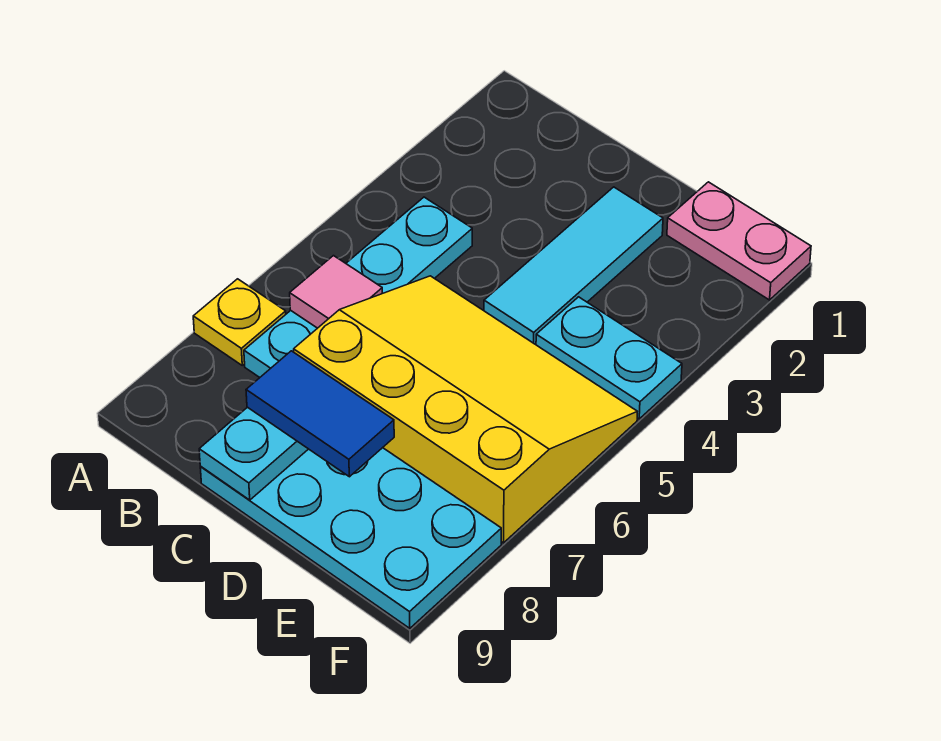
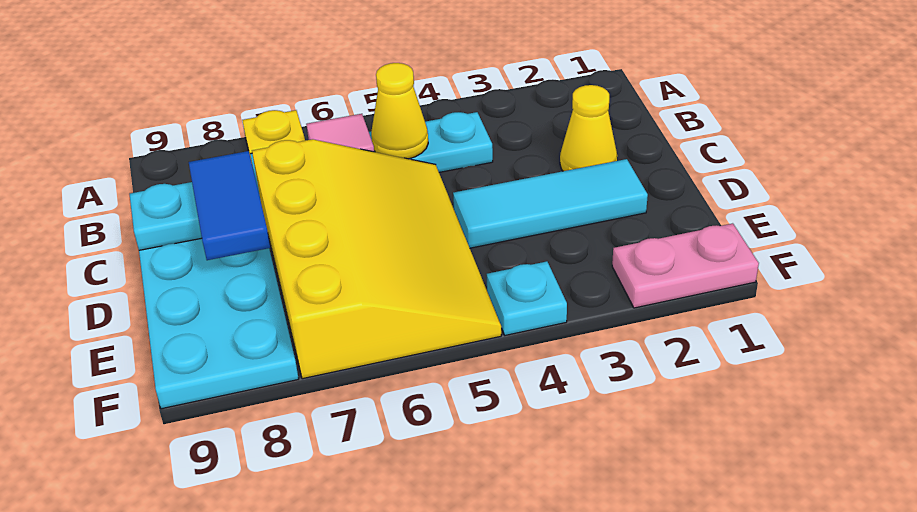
none -> yellow 1x1 cone [371,63,428,159]
none -> yellow 1x1 cone [560,85,617,171]
pink 1x2 plate [667,182,811,300] -> pink 1x2 plate turned to [612,223,759,308]
cyan 1x2 plate [536,297,682,419] -> cyan 1x1 plate [487,261,567,335]

